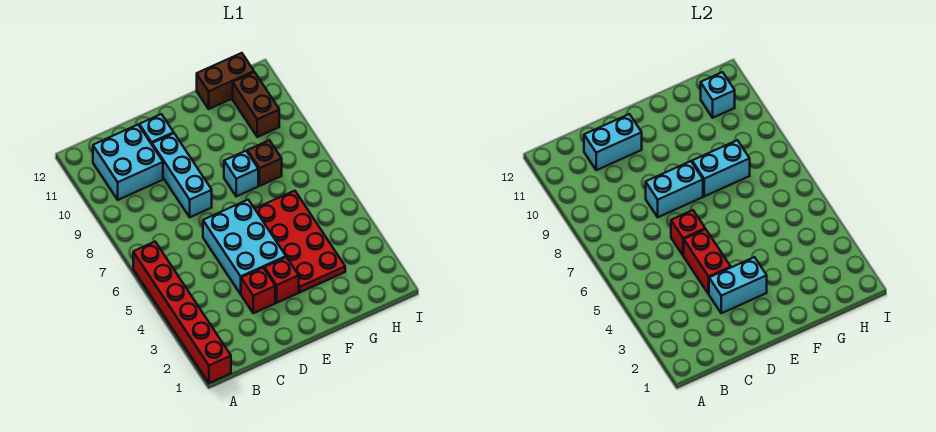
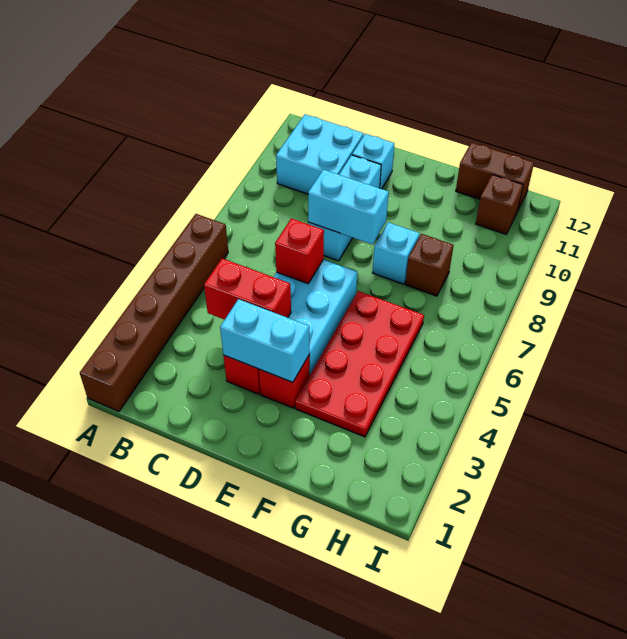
red 1x6 brick [133,242,231,383] -> brown 1x6 brick [80,214,228,412]
cyan 1x2 brick [584,114,642,170] -> none
red 1x2 brick [684,229,731,294] -> red 1x2 brick turned to [204,258,291,320]
cyan 1x2 brick [692,140,750,196] -> none
brown 1x2 brick [233,72,279,137] -> brown 1x1 brick [476,175,523,234]
cyan 1x1 brick [701,72,735,118] -> none

